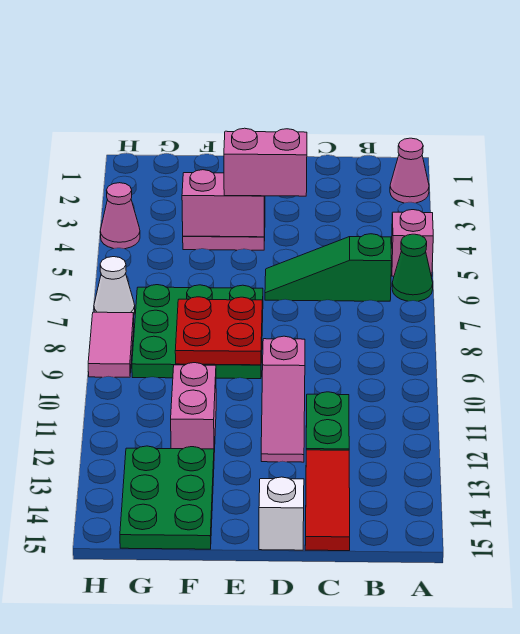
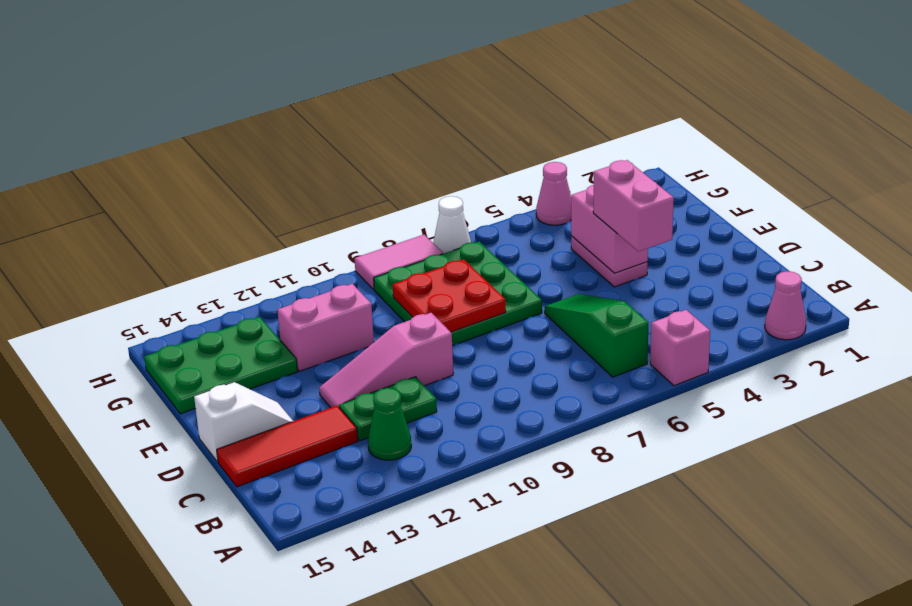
green 1x1 cone [392,234,433,301] -> green 1x1 cone moved to [368,388,411,460]

